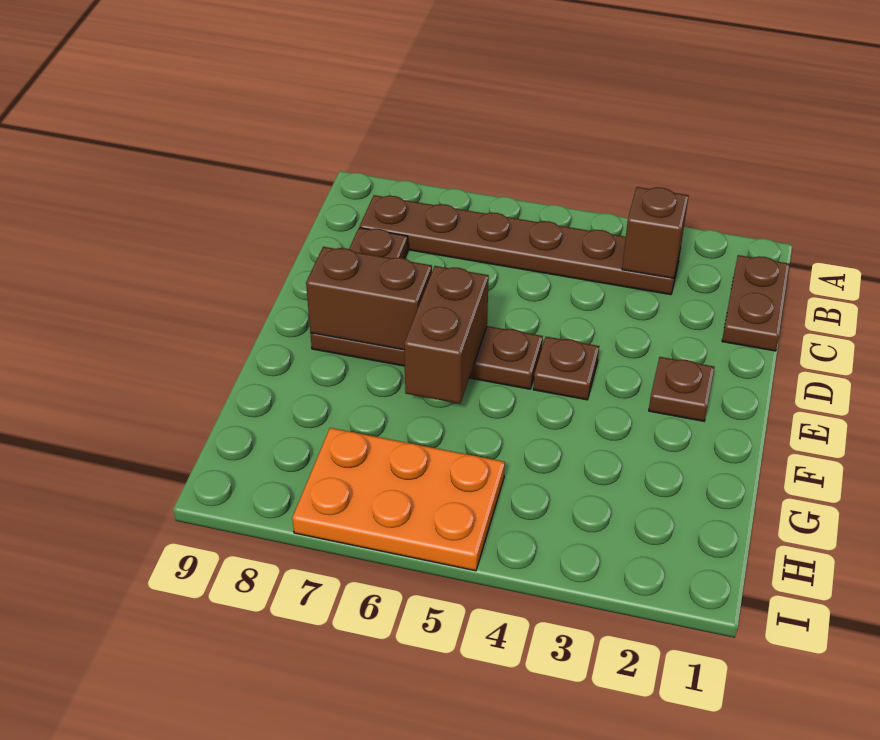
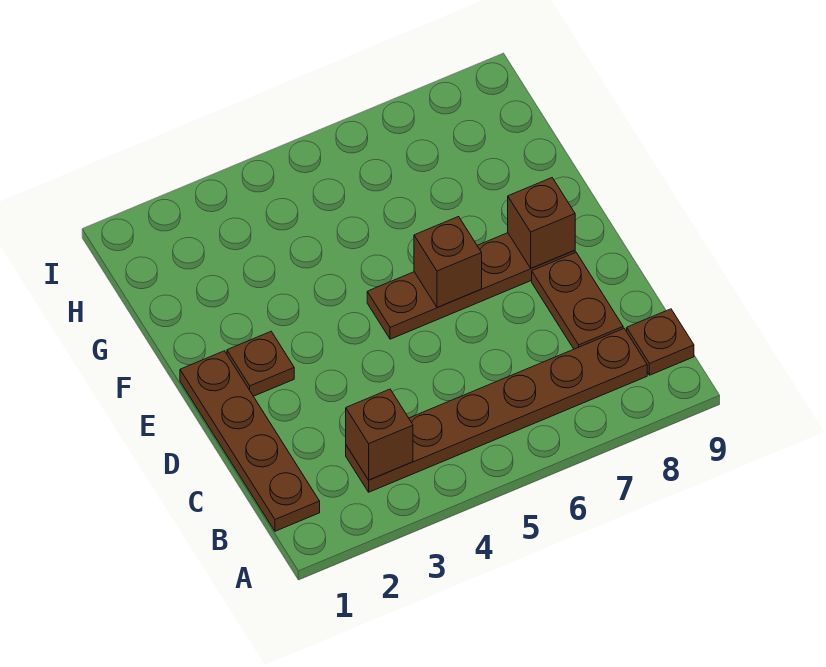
brown 1x2 plate [722,255,790,351] -> brown 1x4 plate [180,351,320,531]
brown 1x1 plate [533,337,599,400] -> brown 1x1 plate moved to [627,309,694,375]
brown 1x2 brick [404,266,489,404] -> brown 1x1 brick [414,217,482,308]
brown 1x2 brick [306,247,432,350] -> brown 1x1 brick [508,178,575,268]
orange 2x3 plate [292,428,505,571] -> none

